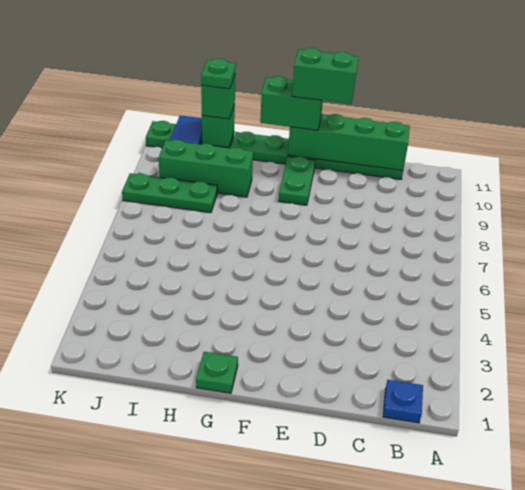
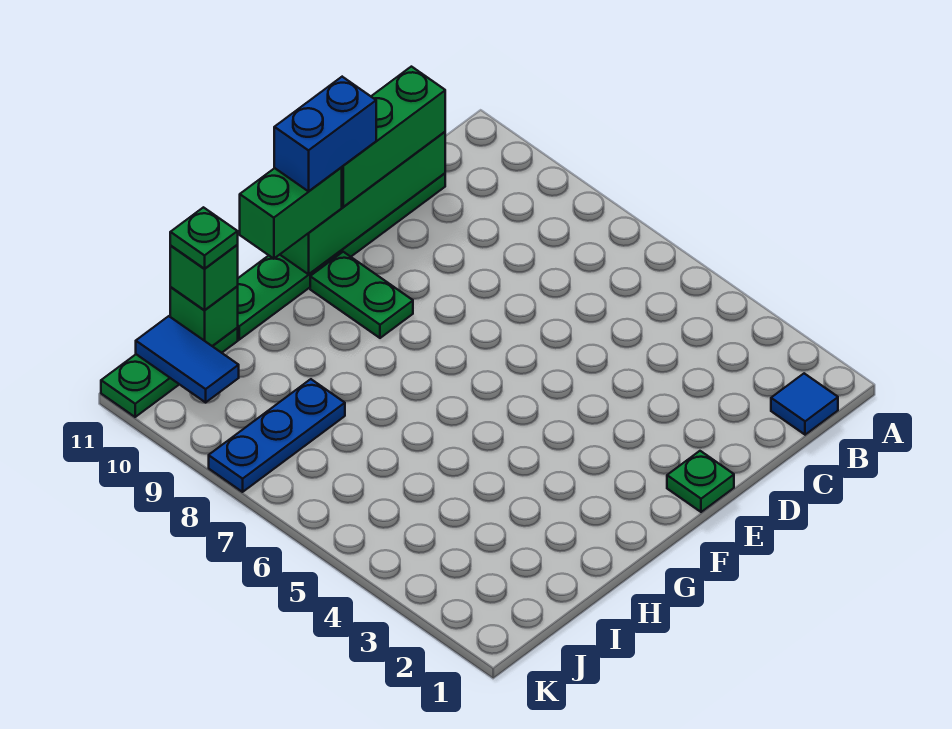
blue 1x1 plate [383,380,423,423] -> blue 1x1 tile [771,373,838,435]
green 1x2 brick [292,48,358,104] -> blue 1x2 brick [274,77,376,191]
green 1x1 plate [196,352,238,393] -> green 1x1 plate moved to [667,451,734,512]
green 1x3 brick [159,140,253,197] -> green 1x3 brick moved to [341,67,445,207]
green 1x3 plate [122,173,217,213] -> blue 1x3 plate [209,379,345,492]

